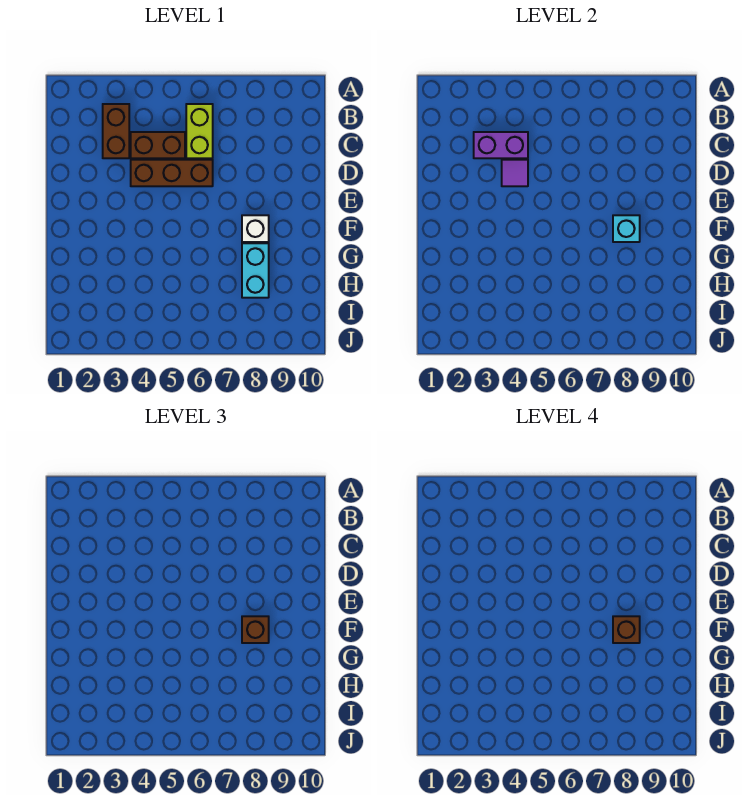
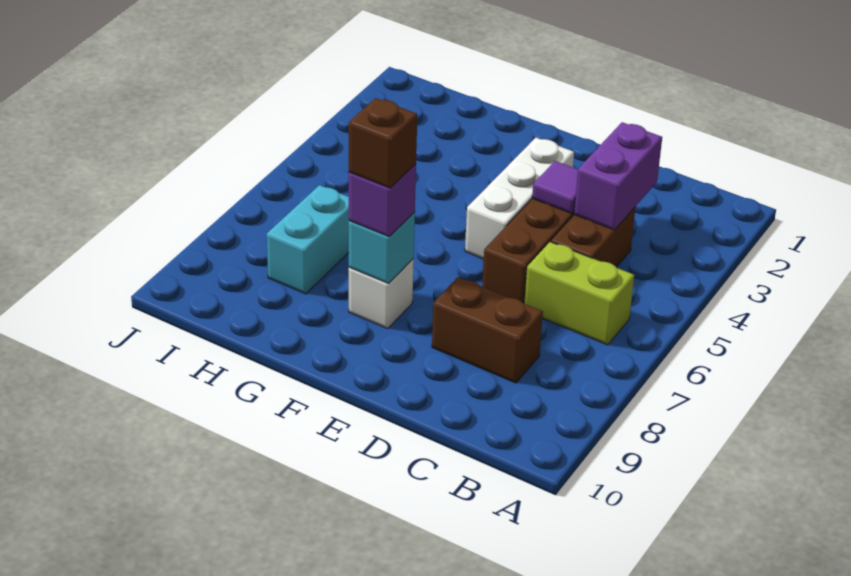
brown 1x2 brick [103,104,129,158] -> brown 1x2 brick moved to [432,277,543,383]
none -> white 1x3 brick [465,138,574,259]
brown 1x1 brick [242,616,269,643] -> purple 1x1 brick [349,164,416,236]
cyan 1x2 brick [242,243,269,298] -> cyan 1x2 brick turned to [267,185,349,294]

